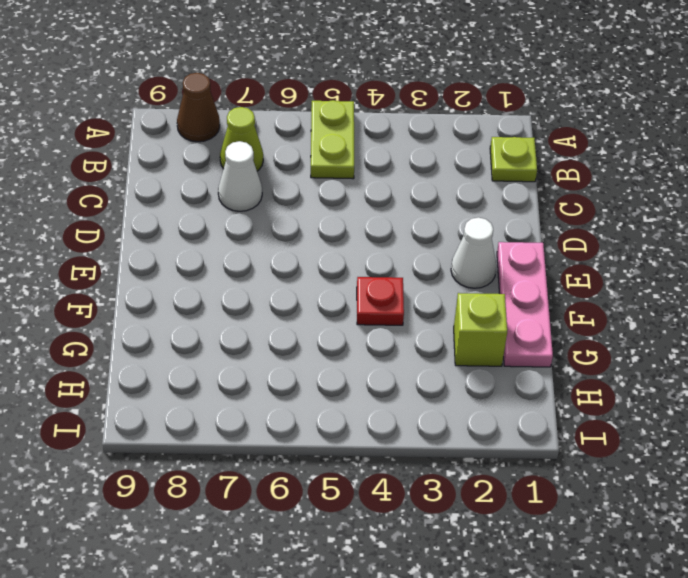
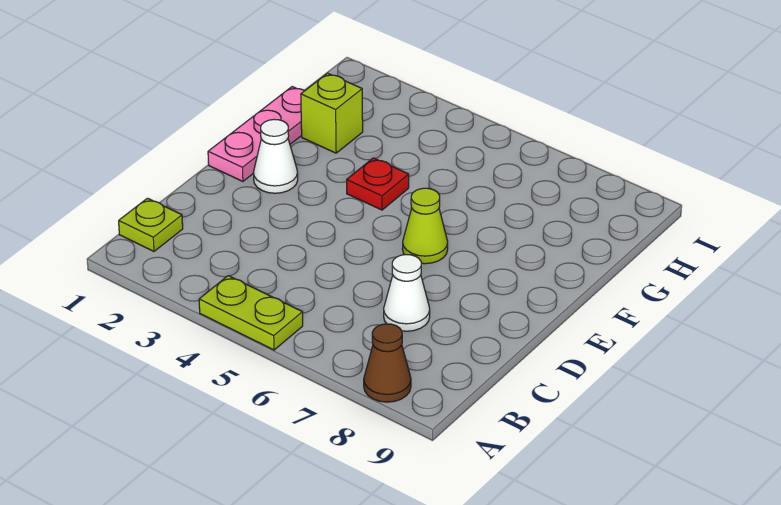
lime 1x2 plate [311,100,354,179] -> lime 1x2 plate turned to [199,276,303,350]
lime 1x1 cone [220,107,263,171] -> lime 1x1 cone moved to [402,188,448,264]

